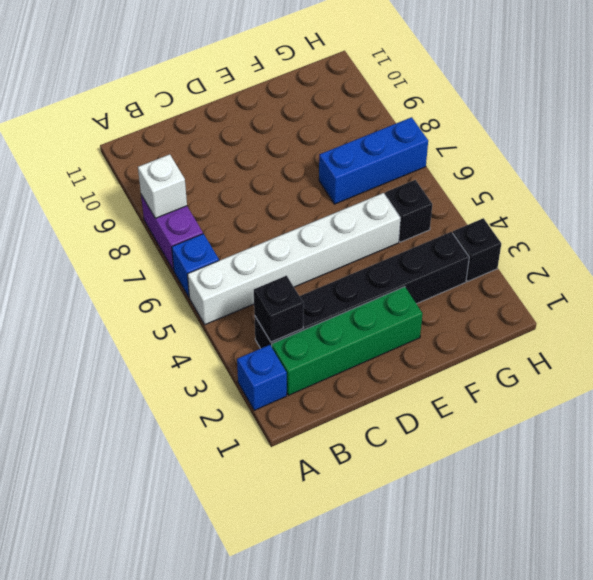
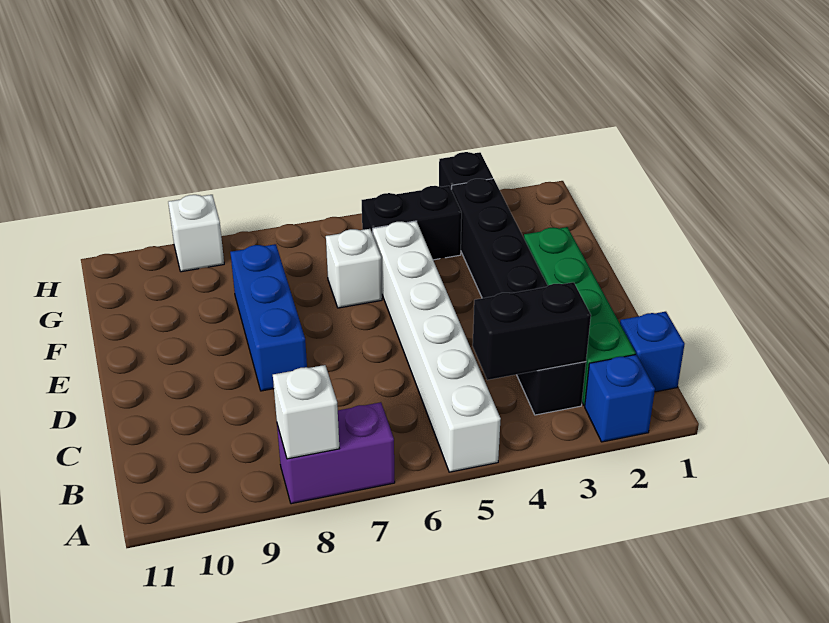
blue 1x1 brick [172,234,219,297] -> blue 1x1 brick moved to [620,312,685,392]
black 1x1 brick [254,276,304,342] -> black 1x2 brick [473,282,591,380]
none -> white 1x1 brick [326,229,382,308]
blue 1x3 brick [319,117,428,204] -> blue 1x3 brick moved to [230,244,307,391]
black 1x1 brick [385,180,432,242] -> black 1x2 brick [362,186,462,260]
none -> white 1x1 brick [168,195,224,272]

